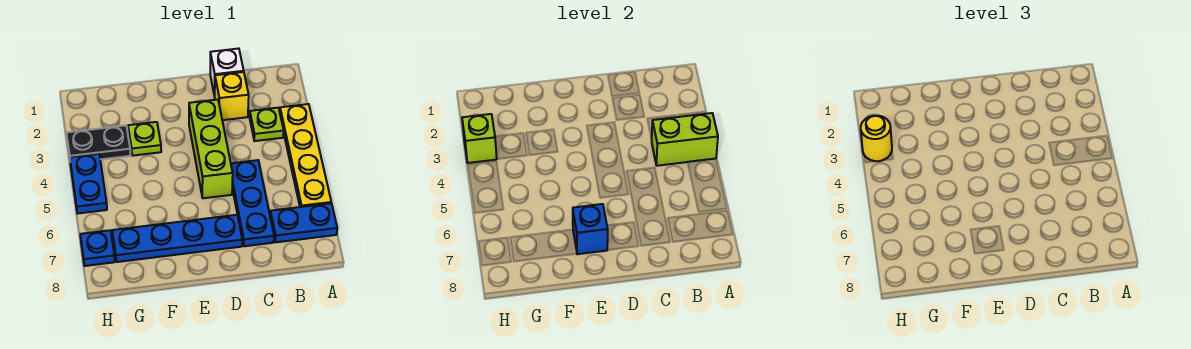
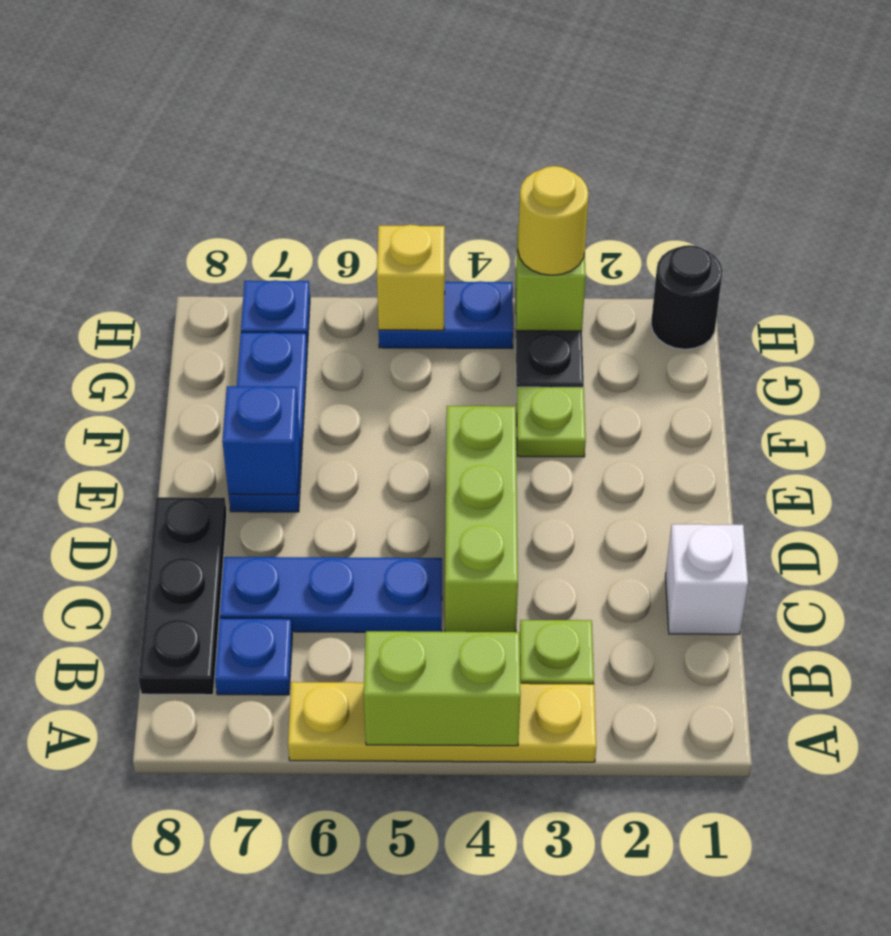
lime 1x2 brick [652,113,718,166] -> lime 1x2 brick turned to [364,631,521,746]
blue 1x2 plate [270,203,337,242] -> blue 1x1 plate [215,618,292,695]
none -> black 1x3 plate [138,497,227,695]
yellow 1x1 brick [215,72,249,120] -> yellow 1x1 brick moved to [377,225,445,330]
lime 1x3 brick [189,100,233,198] -> lime 1x3 brick turned to [445,406,518,632]
blue 1x4 plate [112,215,242,262] -> blue 1x3 plate [229,332,307,512]
none -> black 1x1 round brick [651,245,723,349]

